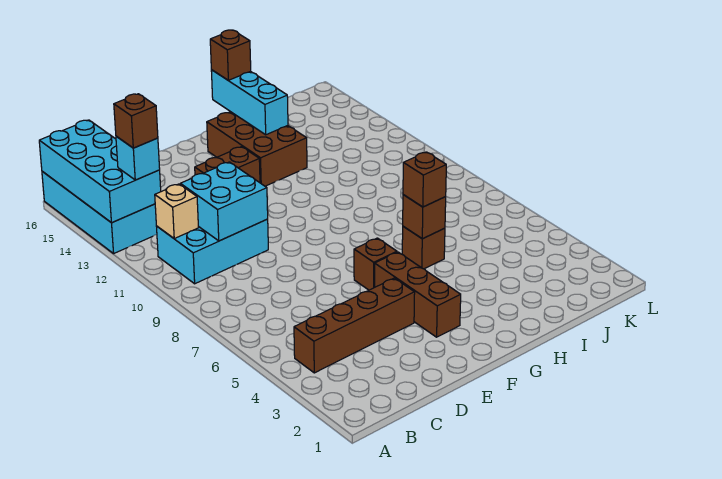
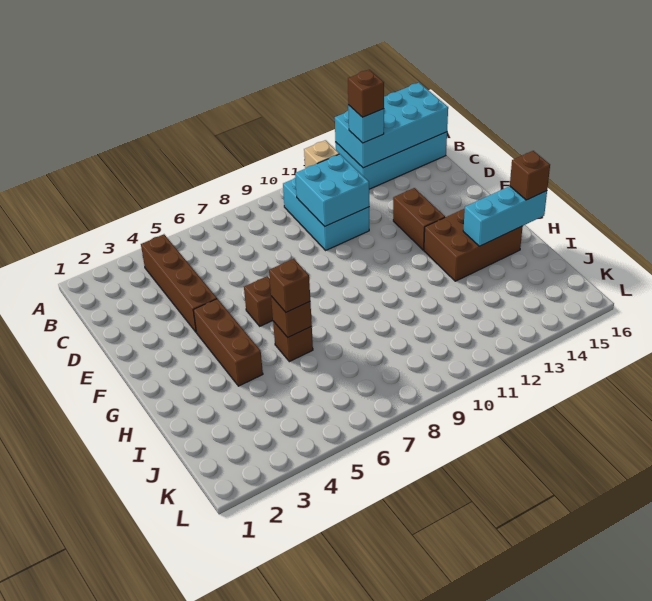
brown 1x3 brick [375,252,461,337] -> brown 1x3 brick turned to [193,299,263,386]

